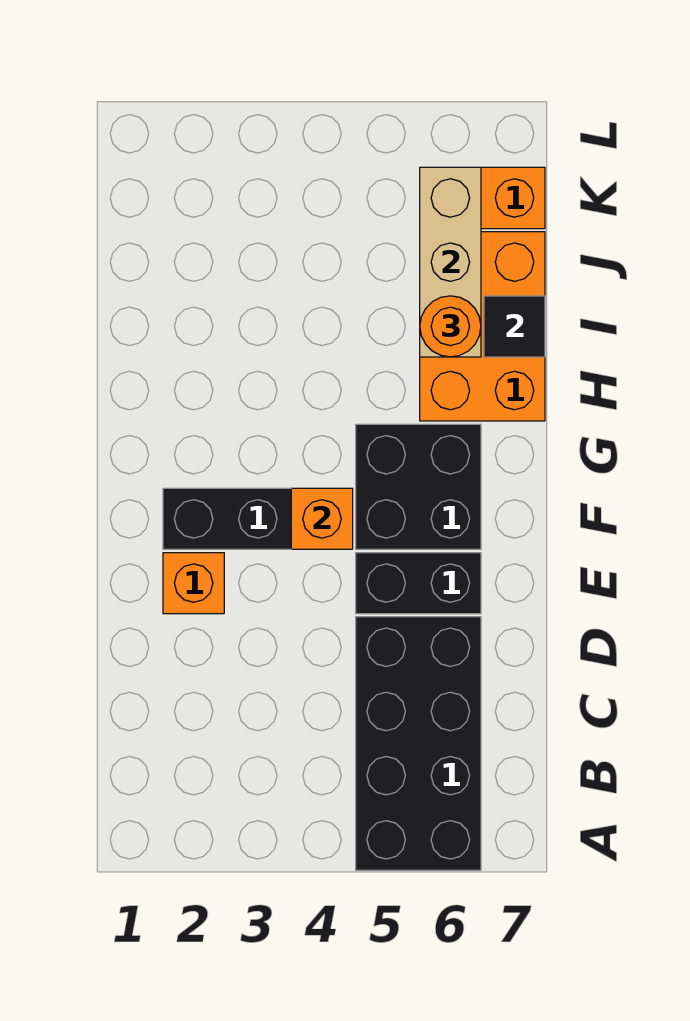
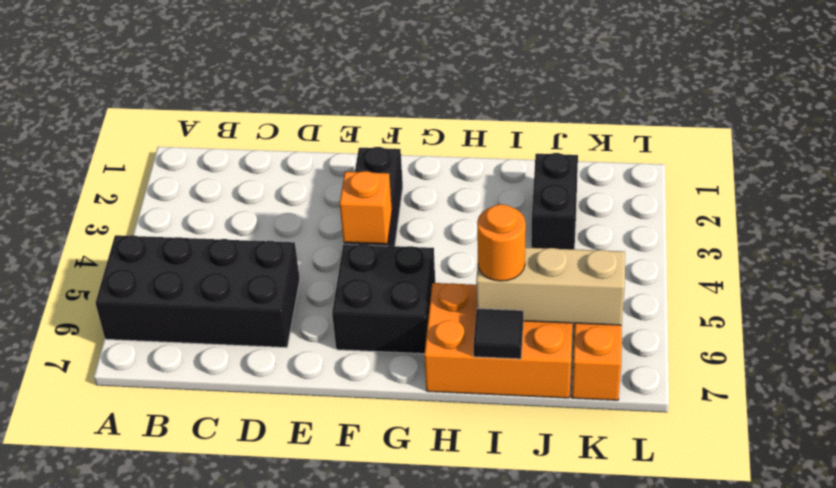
orange 1x1 brick [163,553,224,614] -> none
black 1x2 brick [356,553,481,614] -> black 1x2 brick moved to [531,153,578,249]

